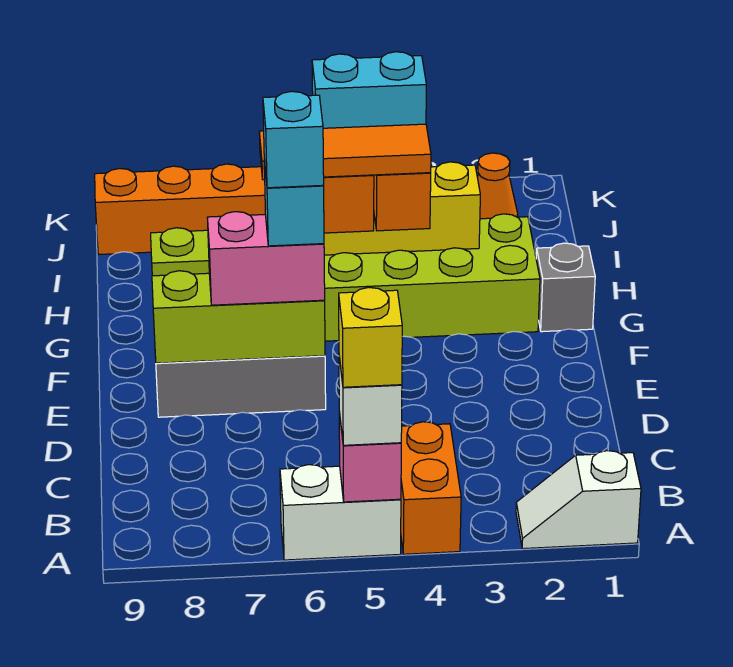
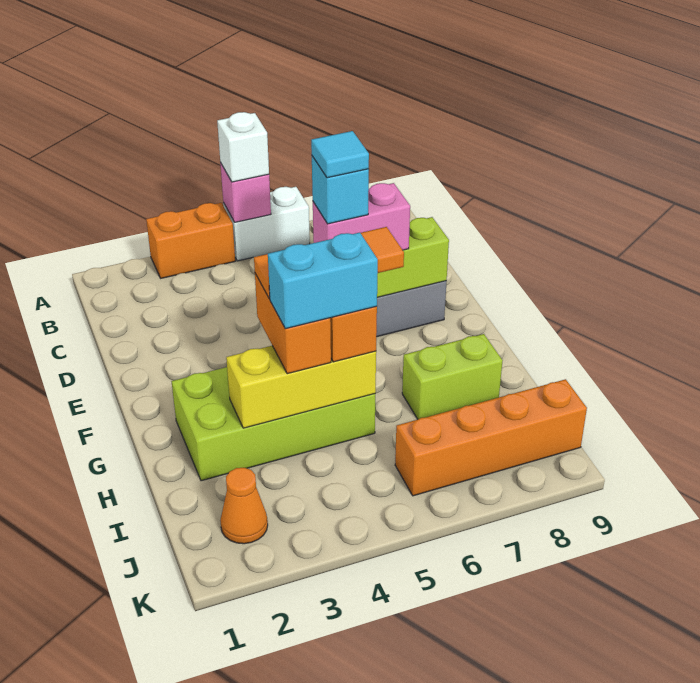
white 1x2 slope [516,451,641,549] -> none
orange 1x2 brick [401,422,461,554] -> orange 1x2 brick turned to [146,203,235,278]
yellow 1x1 brick [339,288,402,387] -> none
cyan 1x1 brick [263,91,324,188] -> cyan 1x1 tile [311,131,369,178]
grey 1x1 brick [536,243,595,332] -> none

